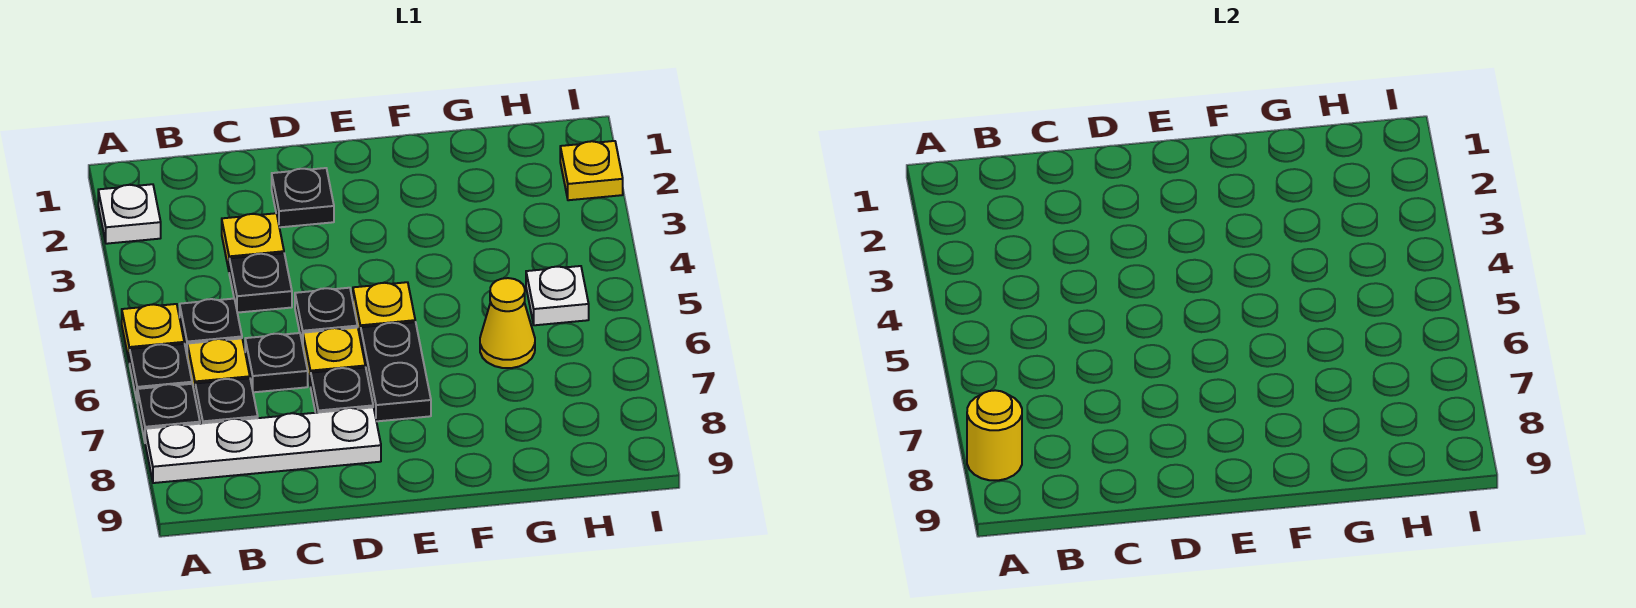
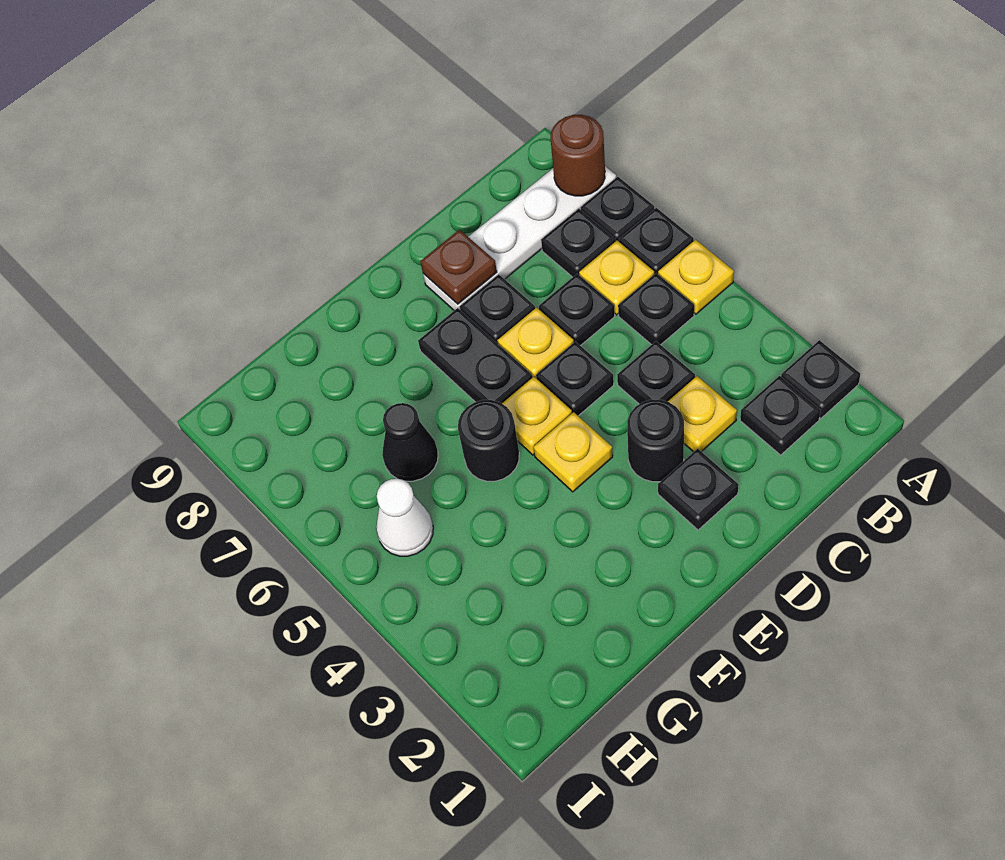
white 1x1 plate [98,184,161,244] -> black 1x1 plate [781,340,860,419]
yellow 1x1 round brick [967,390,1022,480] -> brown 1x1 round brick [551,115,605,196]
none -> black 1x1 plate [740,376,821,455]
none -> black 1x1 round brick [627,400,684,482]
none -> brown 1x1 plate [420,230,497,304]
none -> black 1x1 round brick [458,400,519,481]
yellow 1x1 cone [480,278,535,368] -> black 1x1 cone [382,403,438,481]
white 1x1 plate [526,266,589,325] -> white 1x1 cone [376,479,433,556]
yellow 1x1 plate [560,141,623,200] -> yellow 1x1 plate moved to [533,412,613,492]

